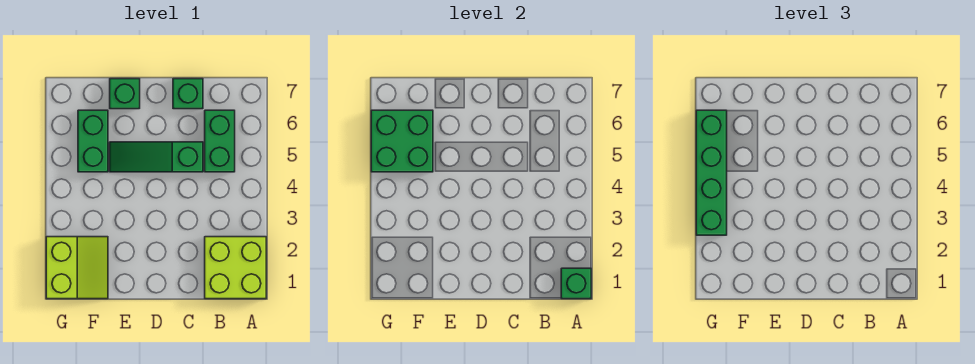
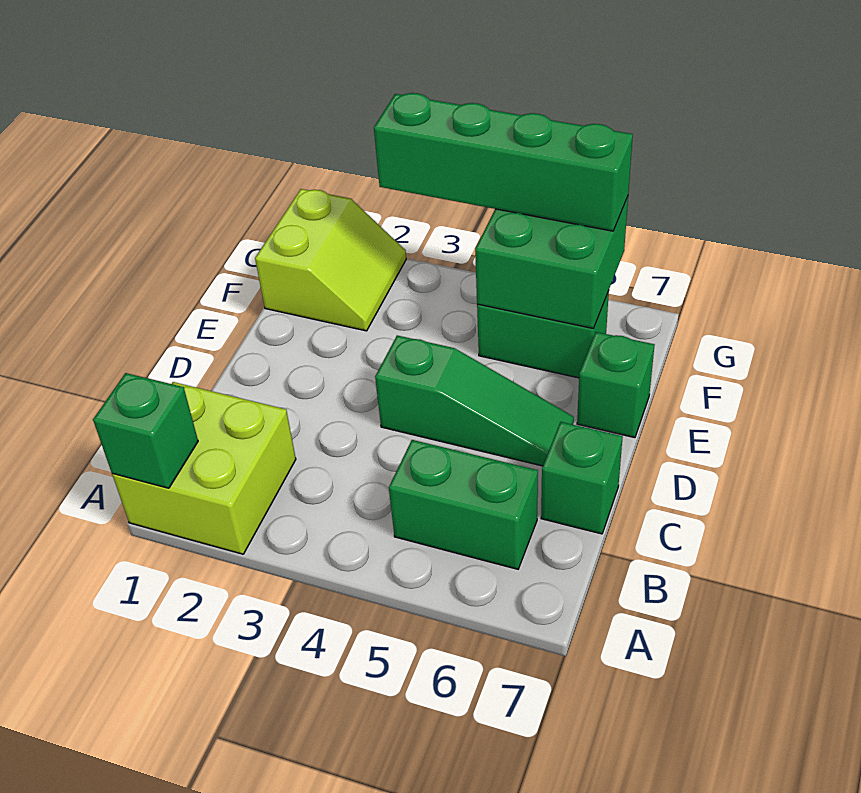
green 1x3 slope [110,142,203,172] -> green 1x3 slope turned to [375,335,574,466]
lime 2x2 slope [46,237,108,299] -> lime 2x2 slope turned to [255,189,406,331]

